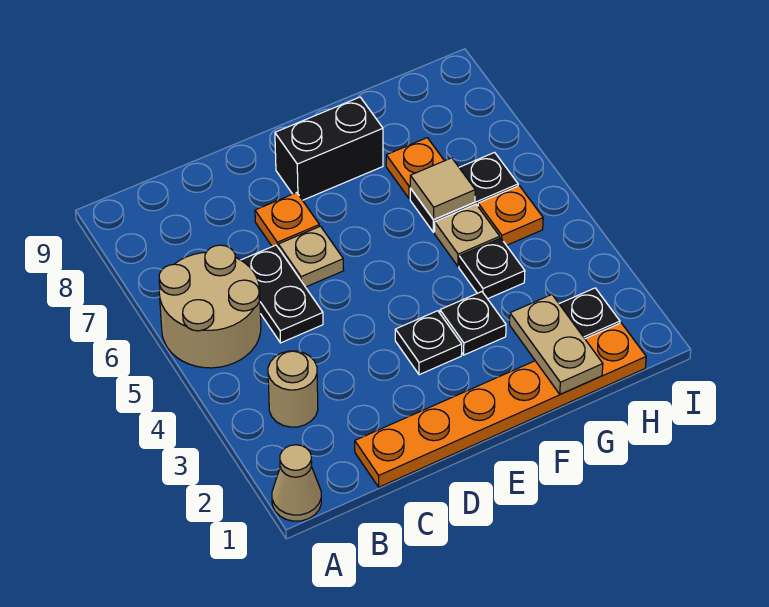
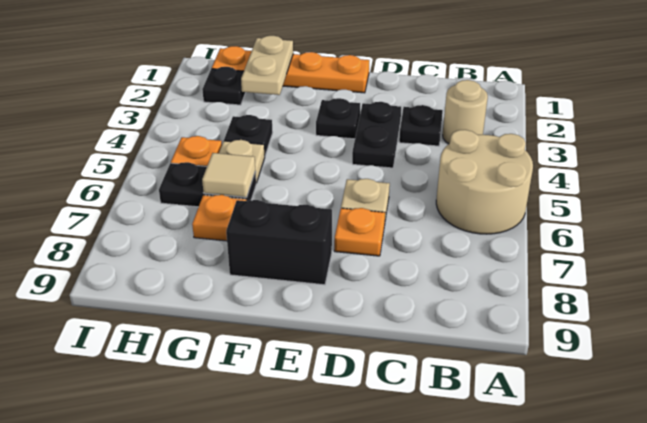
tan 1x1 cone [272,445,321,521] -> none
orange 1x6 plate [355,323,646,487] -> orange 1x4 plate [212,46,369,93]
black 1x2 plate [241,245,323,343] -> black 1x2 plate moved to [352,102,401,168]
black 1x1 plate [440,292,506,355] -> black 1x1 plate moved to [399,105,443,146]

